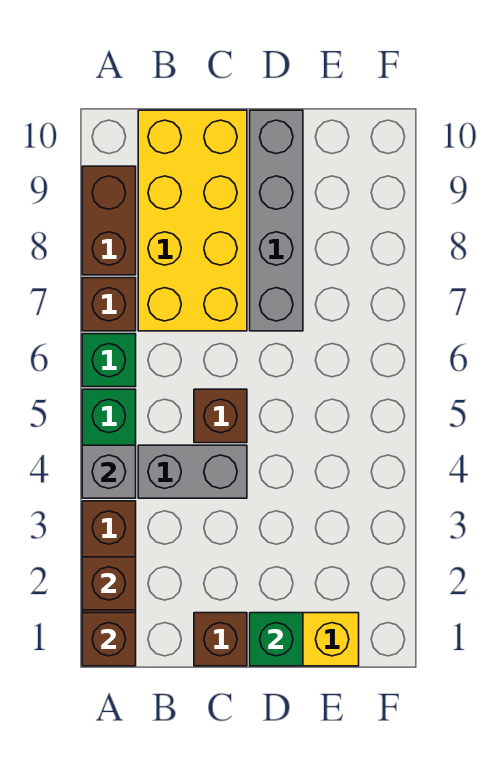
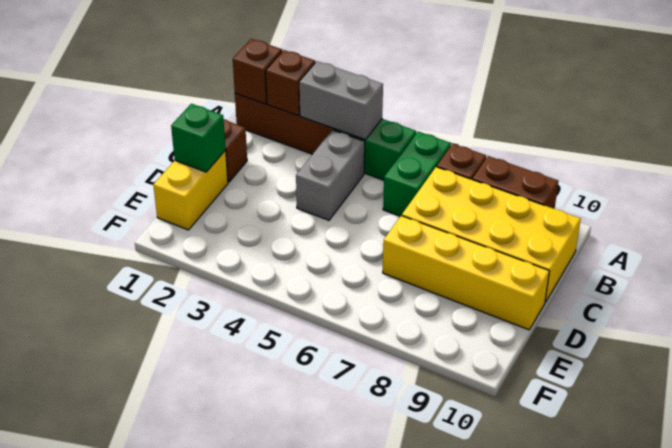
grey 1x1 brick [82,445,136,498] -> grey 1x2 brick [299,61,383,140]
green 1x1 brick [82,334,136,387] -> green 1x2 brick [383,132,451,216]
brown 1x1 brick [194,389,247,443] -> none
grey 1x4 brick [250,110,303,331] -> yellow 1x4 brick [383,216,549,330]

